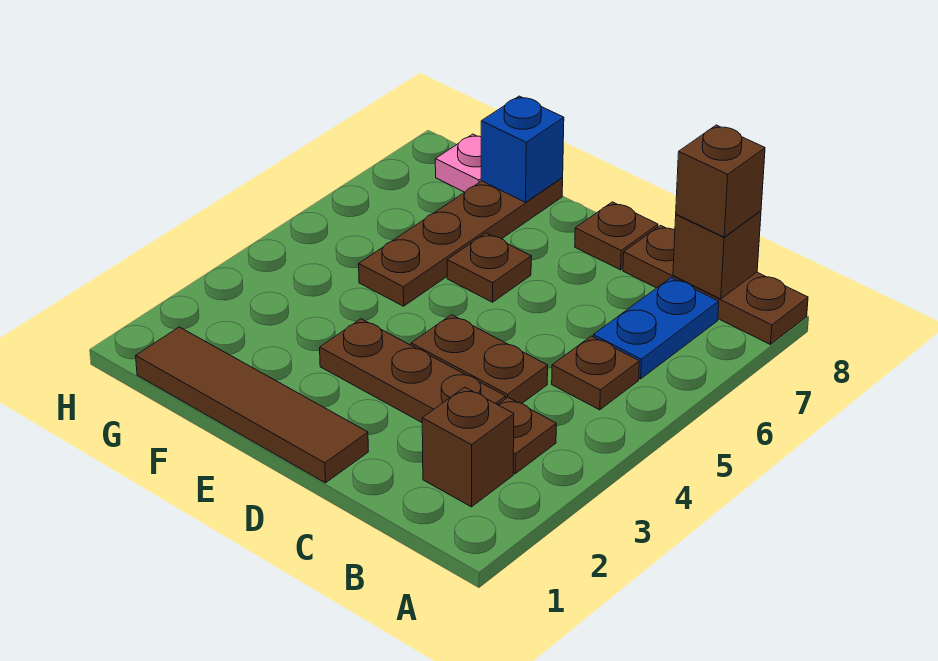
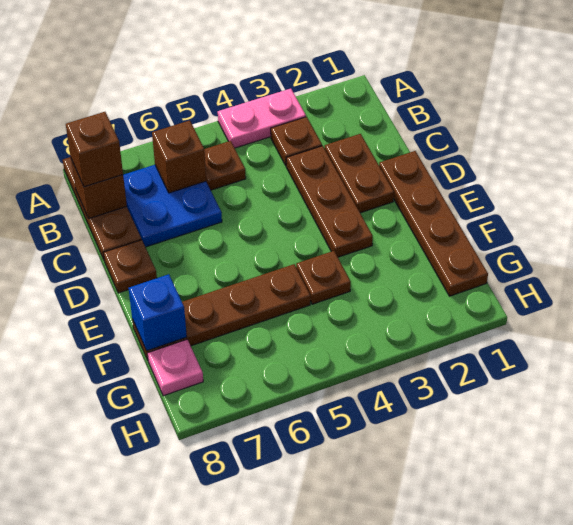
none -> pink 1x2 plate [218,89,306,148]
brown 1x1 brick [422,387,514,507] -> brown 1x1 brick moved to [152,120,206,193]
blue 1x2 plate [593,278,719,379] -> blue 2x2 plate [123,165,222,247]
brown 1x2 plate [411,315,548,403] -> brown 1x2 plate moved to [325,134,394,213]
brown 1x4 tile [136,327,368,483] -> brown 1x4 plate [379,151,488,296]
brown 1x1 plate [447,233,531,302] -> brown 1x1 plate moved to [296,251,351,304]

